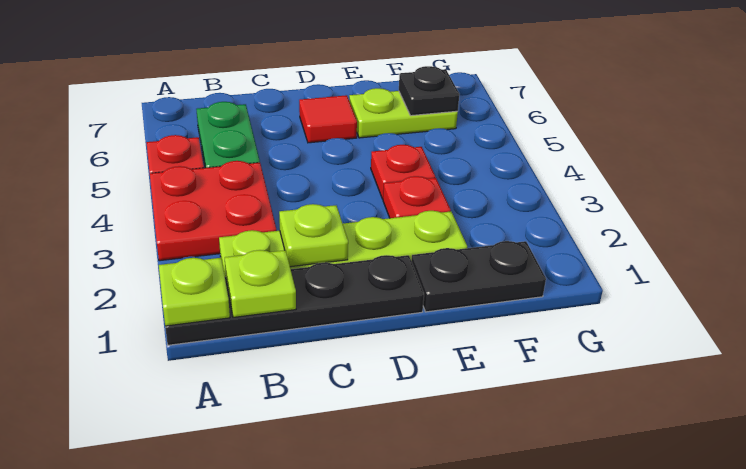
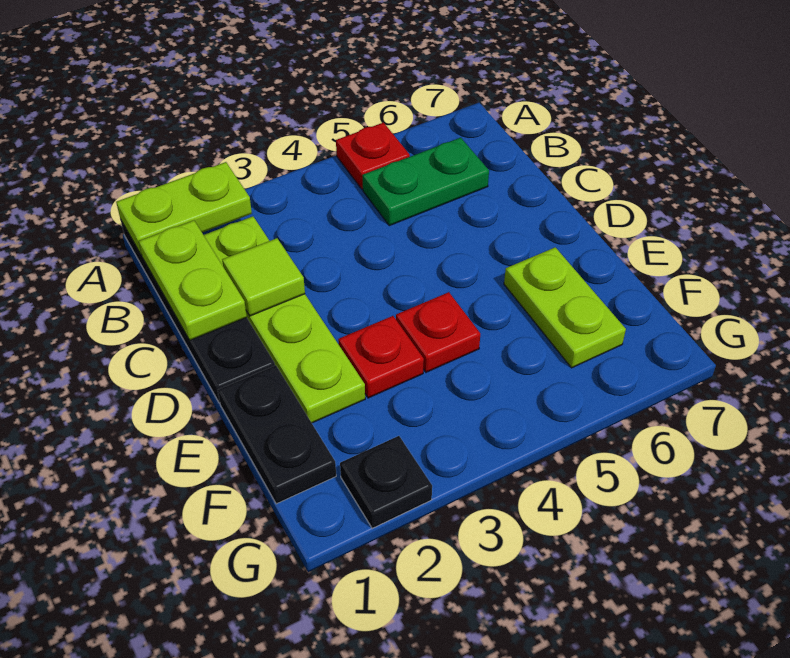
lime 1x1 plate [159,258,230,326] -> lime 1x2 plate [116,162,252,255]
red 2x2 plate [150,161,276,261] -> none
lime 1x1 plate [225,250,296,317] -> lime 1x2 plate [139,220,247,340]
lime 1x1 plate [279,204,348,267] -> lime 1x1 tile [222,238,305,316]
red 1x1 tile [299,95,357,143] -> none
black 1x1 plate [399,66,459,116] -> black 1x1 plate moved to [340,436,432,528]

